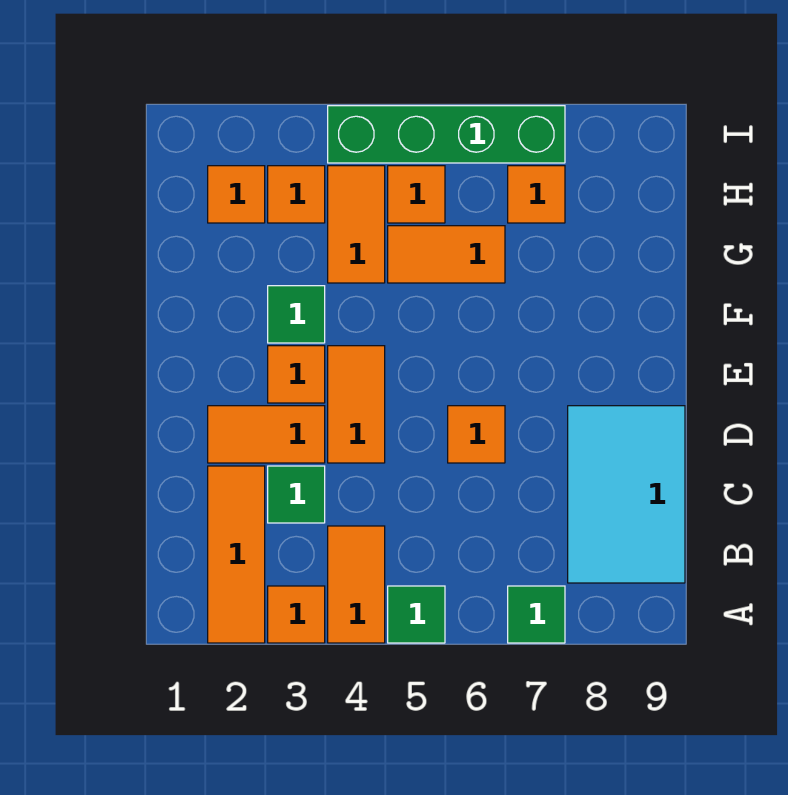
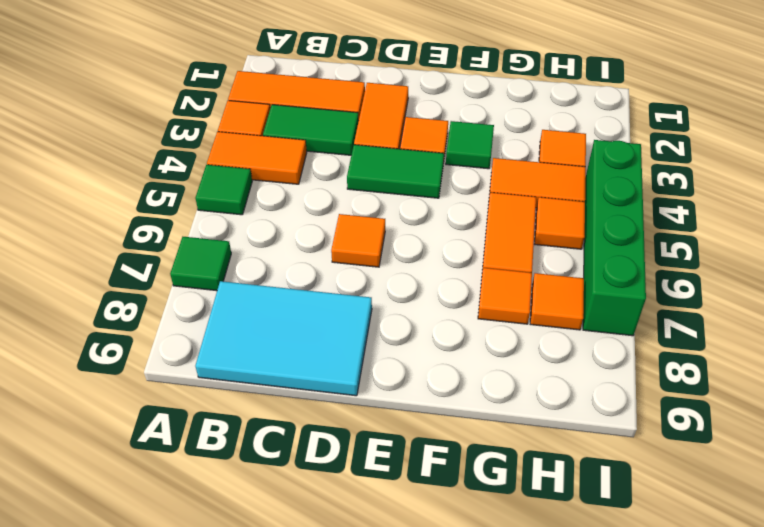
green 1x1 tile [268,466,325,523] -> green 1x2 tile [263,105,359,155]
orange 1x2 tile [328,346,385,463] -> green 1x2 tile [347,145,444,198]
orange 1x1 tile [208,166,265,223] -> orange 1x1 tile moved to [478,268,532,324]

